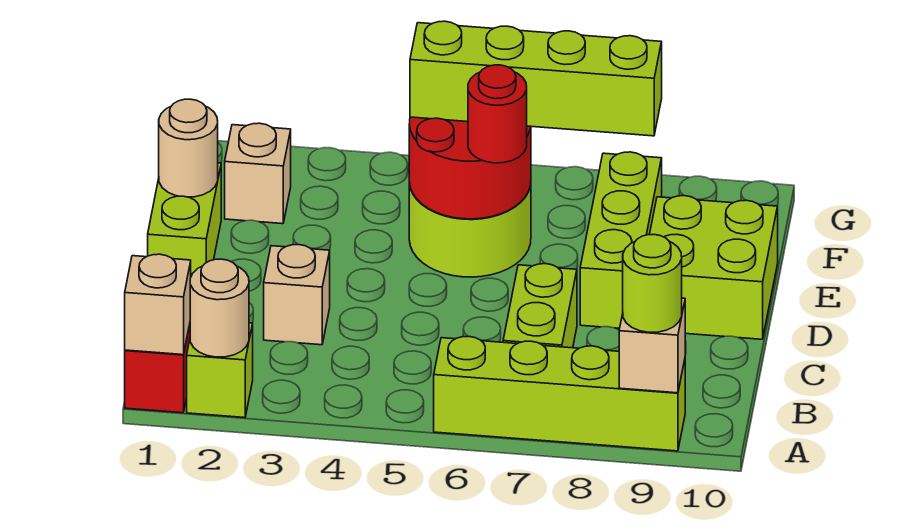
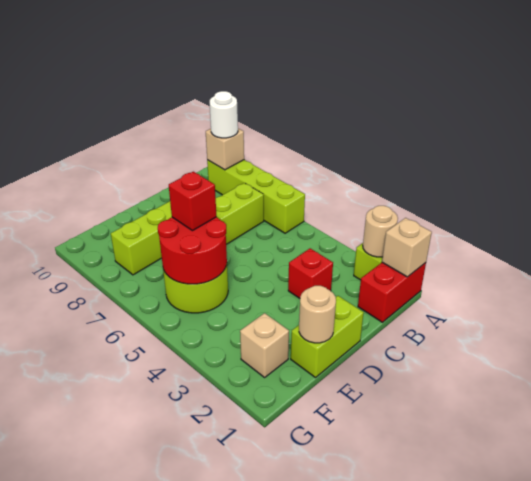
lime 1x1 round brick [623,234,682,332] -> white 1x1 round brick [210,91,238,138]
tan 1x1 brick [264,245,330,345] -> red 1x1 brick [288,248,333,298]
lime 2x2 brick [649,196,778,339] -> none
red 1x1 round brick [468,65,527,163] -> red 1x1 brick [169,172,216,231]
lime 1x4 brick [410,21,662,136] -> none

